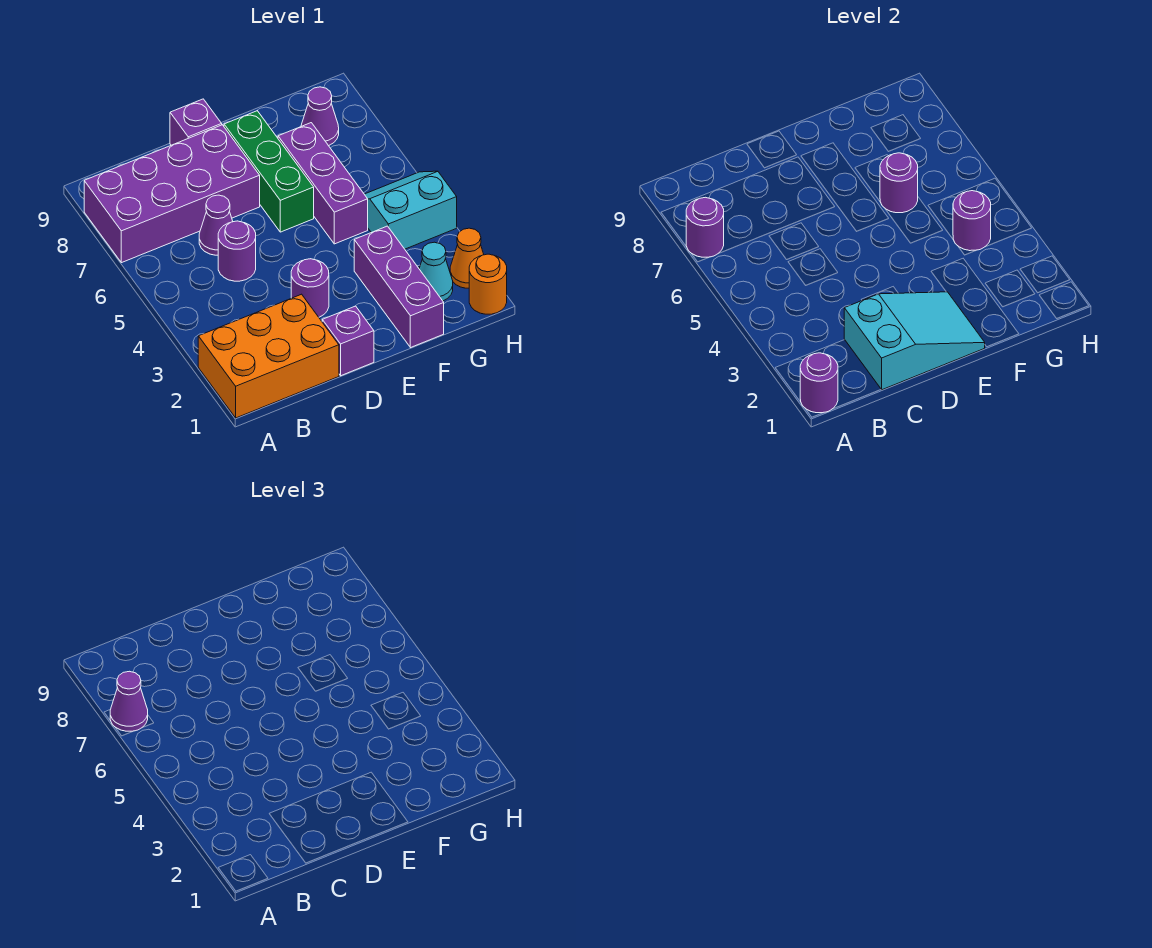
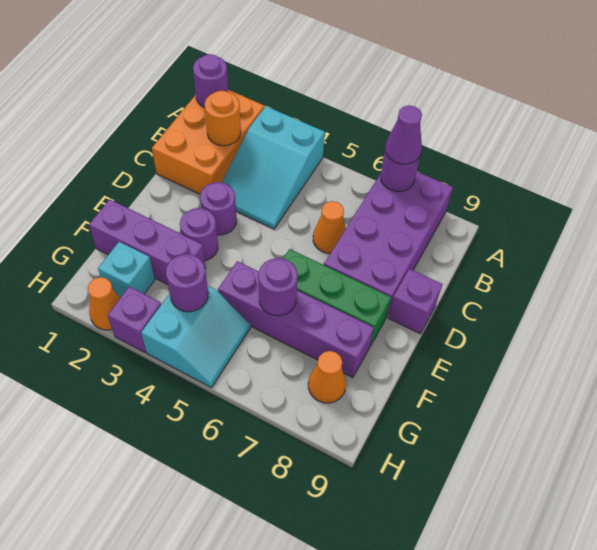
cyan 2x3 slope [844,292,985,390] -> cyan 2x3 slope moved to [222,106,325,229]
purple 1x1 round brick [218,221,256,281] -> purple 1x1 round brick moved to [180,208,218,261]
purple 1x1 cone [199,195,233,255] -> orange 1x1 cone [313,201,346,253]
purple 1x1 brick [322,306,374,376] -> purple 1x1 brick moved to [108,287,161,353]
purple 1x3 brick [278,123,368,244] -> purple 1x4 brick [218,261,374,378]
cyan 1x1 cone [419,242,453,301] -> cyan 1x1 brick [98,242,155,298]
purple 1x1 cone [301,87,339,146] -> orange 1x1 cone [308,351,346,403]
orange 1x1 round brick [469,254,507,314] -> orange 1x1 round brick moved to [205,91,241,146]

